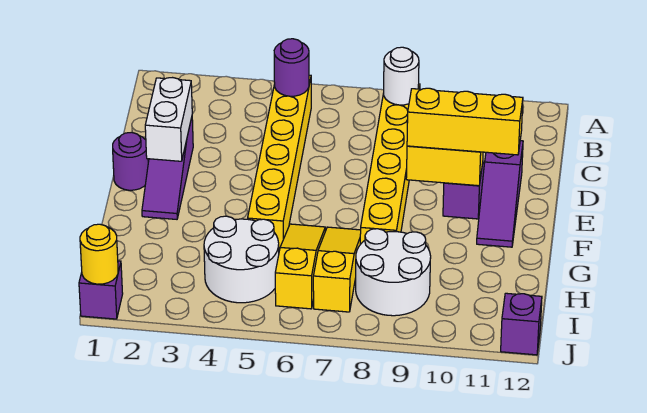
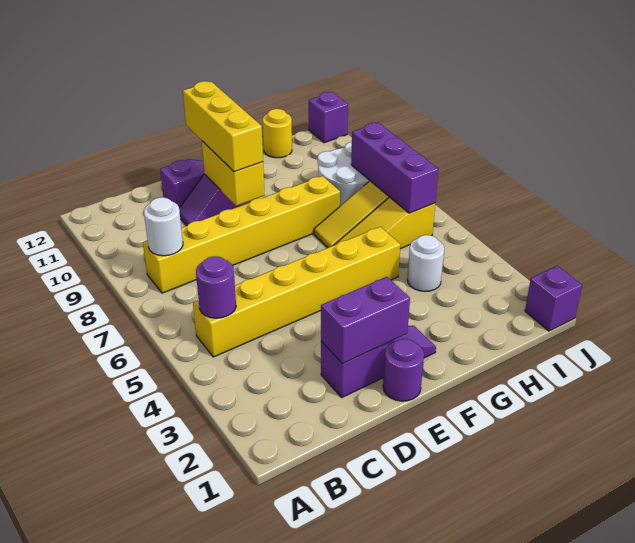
white 1x2 brick [145,78,192,161] -> purple 1x2 brick [321,277,410,363]
white 2x2 round brick [204,216,279,303] -> white 1x1 round brick [407,235,444,291]
none -> purple 1x3 brick [351,123,438,213]
yellow 1x1 round brick [80,224,118,284] -> yellow 1x1 round brick moved to [263,109,292,158]

